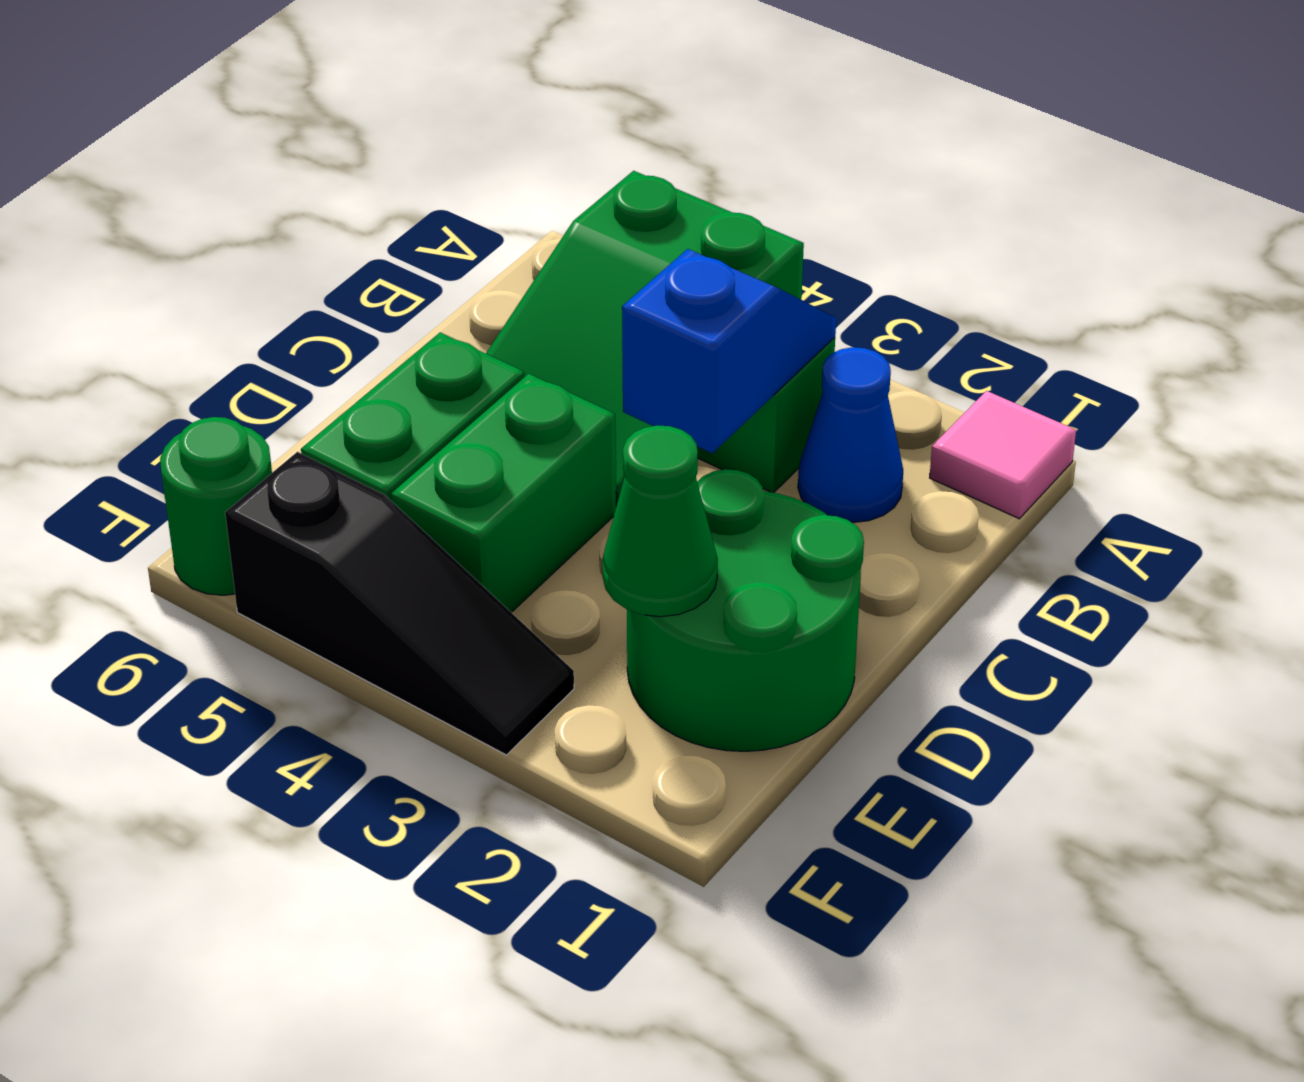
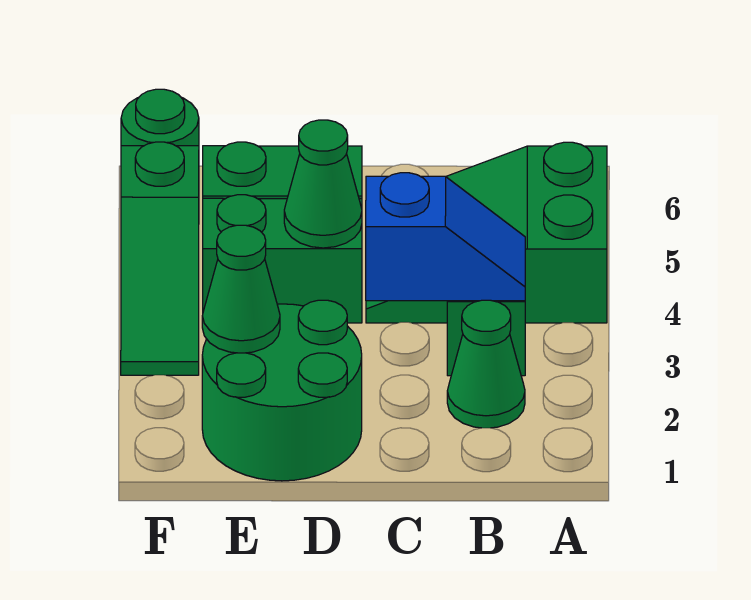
pink 1x1 tile [930,391,1076,519] -> none
blue 1x1 cone [798,347,903,522] -> green 1x1 cone [447,300,525,428]
none -> green 1x1 cone [284,120,362,248]
black 1x3 slope [225,452,574,755] -> green 1x3 slope [121,142,199,375]

